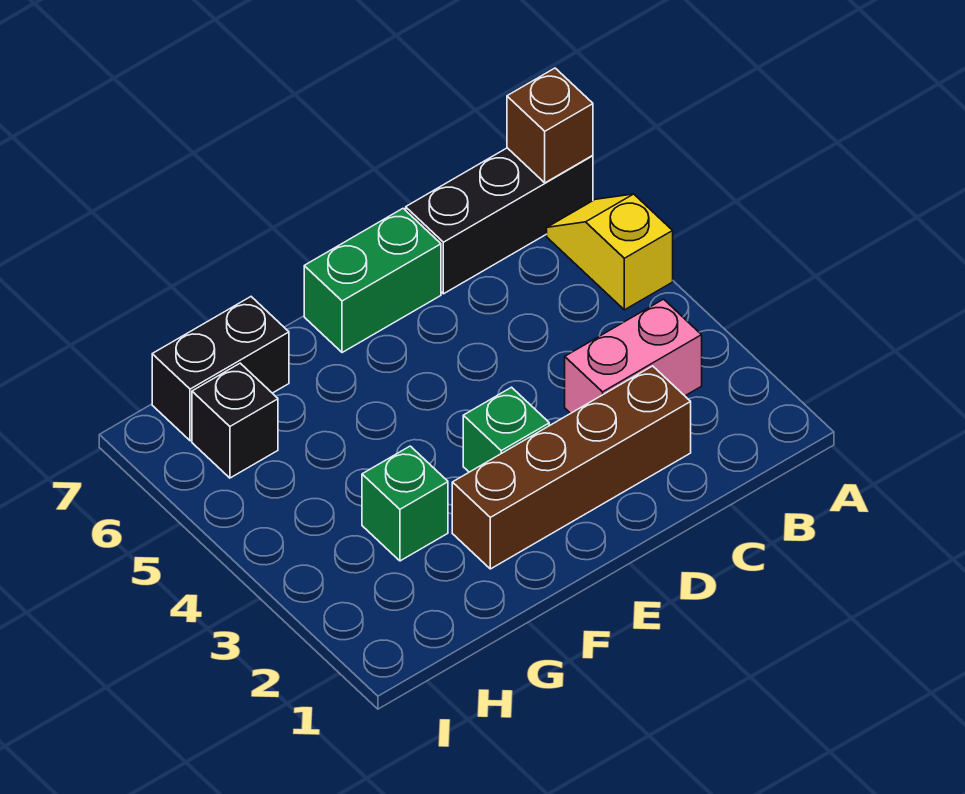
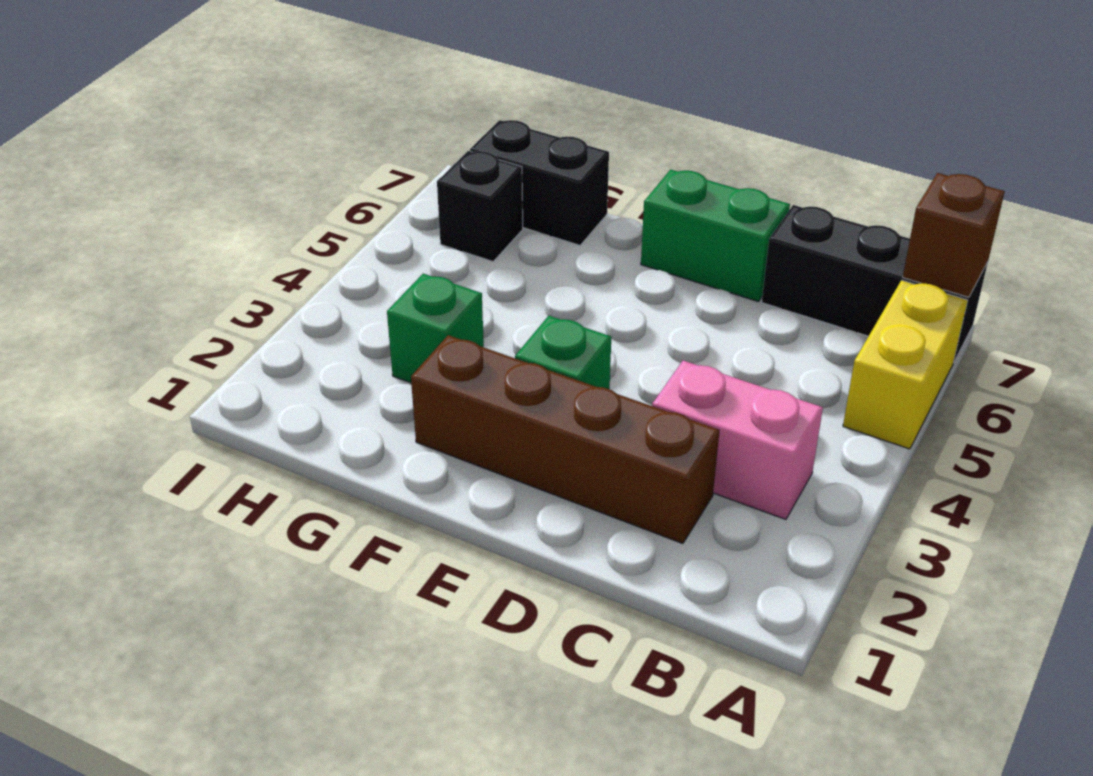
yellow 1x2 slope [547,194,673,310] -> yellow 1x2 brick [843,280,968,449]

